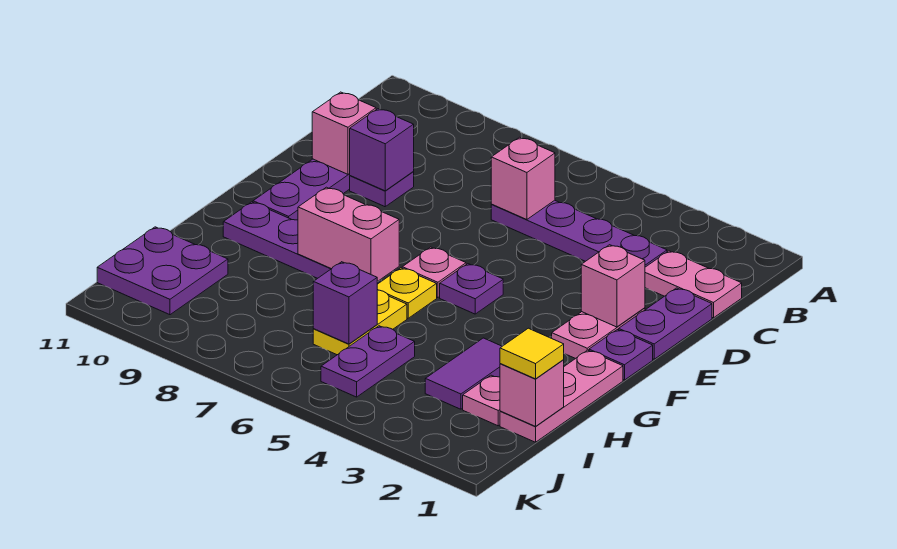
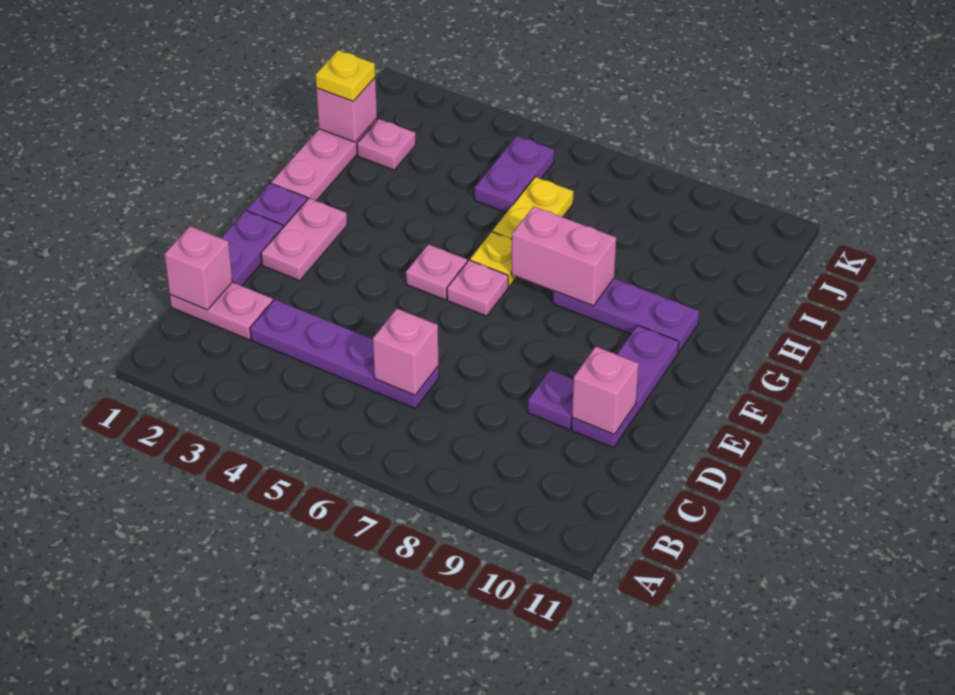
purple 1x1 brick [350,109,414,191] -> none
pink 1x1 brick [581,245,645,327] -> pink 1x1 brick moved to [165,226,232,310]
purple 1x1 plate [440,264,503,314] -> pink 1x1 plate [406,244,467,300]
purple 1x2 tile [425,338,502,409] -> none
yellow 1x1 tile [500,328,564,379] -> yellow 1x1 plate [316,50,375,101]
purple 1x1 brick [313,262,377,344] -> none
purple 2x2 plate [97,227,228,315] -> none

